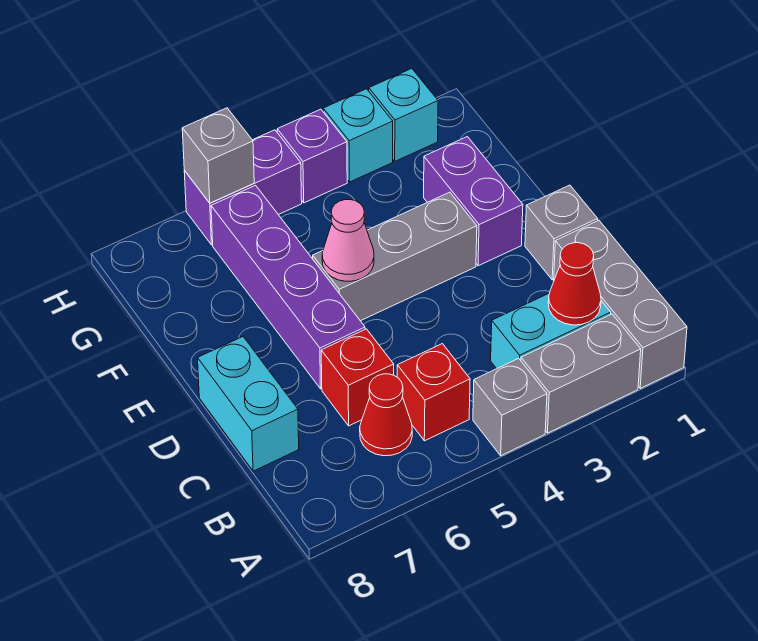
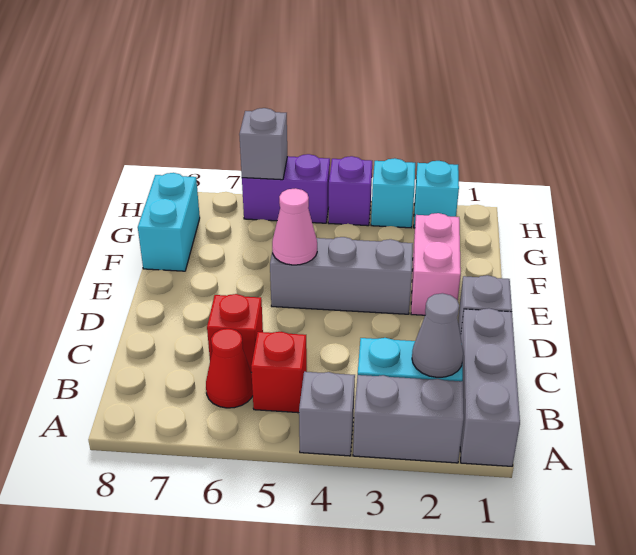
red 1x1 cone [548,243,601,325] -> grey 1x1 cone [412,293,463,377]
cyan 1x2 brick [198,337,299,471] -> cyan 1x2 brick moved to [138,173,200,271]
purple 1x4 brick [211,186,365,389] -> none
purple 1x2 brick [424,137,523,266] -> pink 1x2 brick [411,213,461,315]

